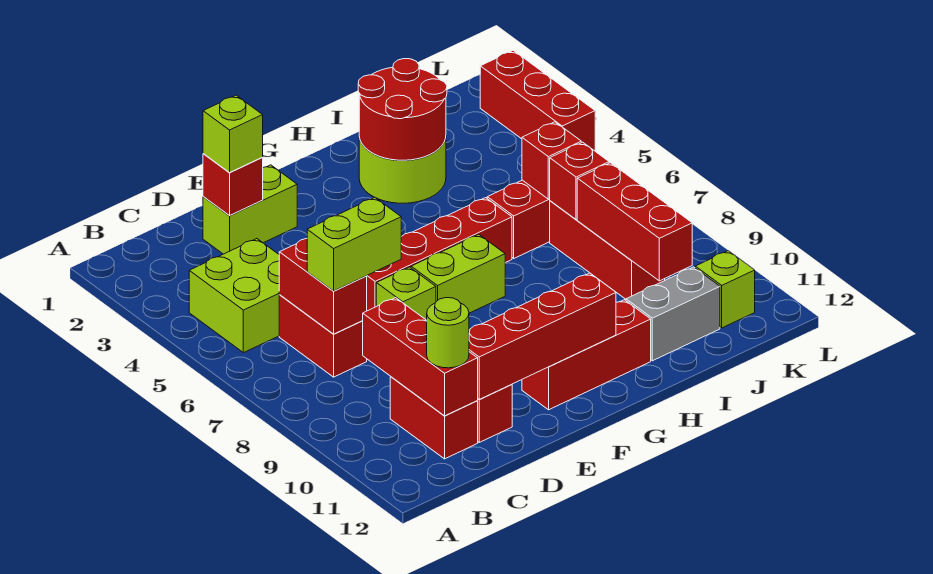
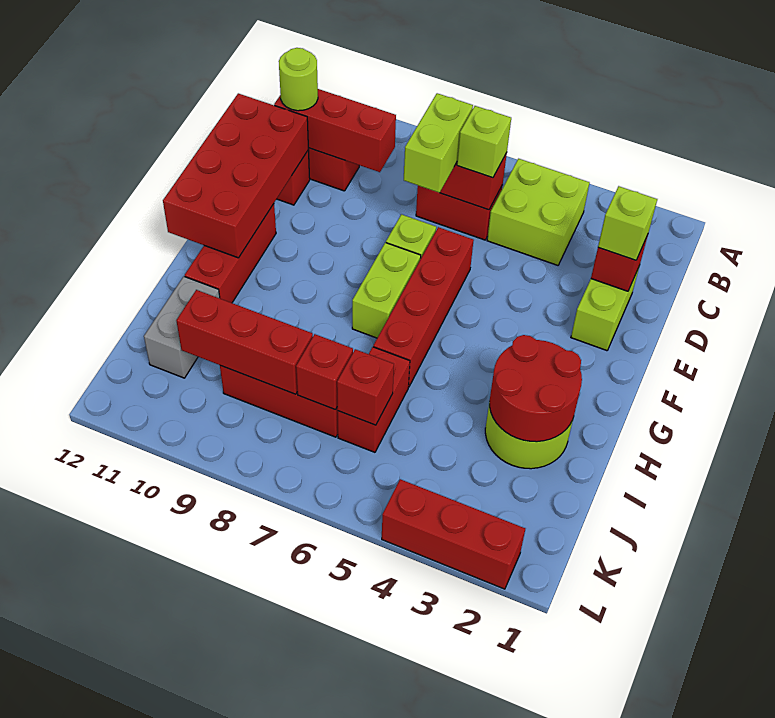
red 1x4 brick [469,273,616,400] -> red 2x4 brick [163,93,308,258]
lime 1x1 brick [695,251,755,328] -> lime 1x1 brick moved to [457,106,511,178]

